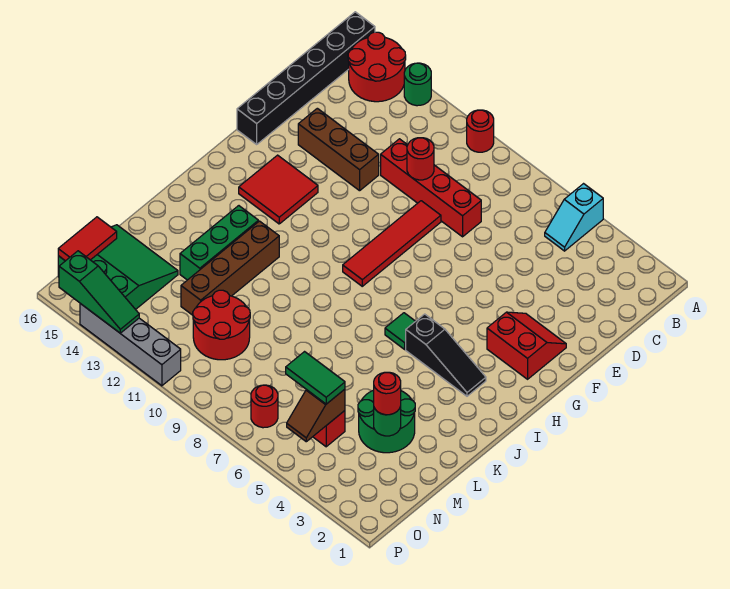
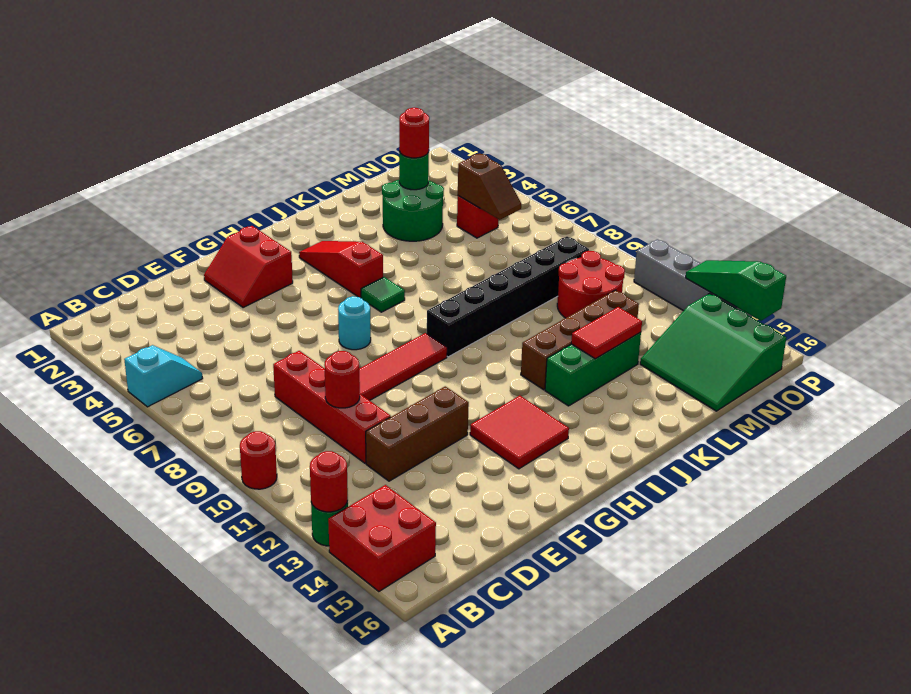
red 2x2 round brick [348,32,406,102] -> red 2x2 brick [328,485,436,592]
black 1x6 brick [237,12,375,144] -> black 1x6 brick moved to [427,236,589,357]
brown 1x3 brick [298,108,379,191] -> brown 1x3 brick turned to [366,386,469,481]
none -> cyan 1x1 round brick [338,296,371,350]
black 1x3 slope [406,314,486,396] -> red 1x3 slope [299,241,383,298]
brown 1x2 slope [287,389,345,442] -> brown 1x2 slope turned to [458,154,521,220]
green 1x2 tile [286,352,345,404] -> none
red 1x2 tile [58,217,117,261] -> red 1x2 tile moved to [571,307,642,359]
red 1x1 round brick [251,385,278,428] -> red 1x1 round brick moved to [310,451,348,512]

